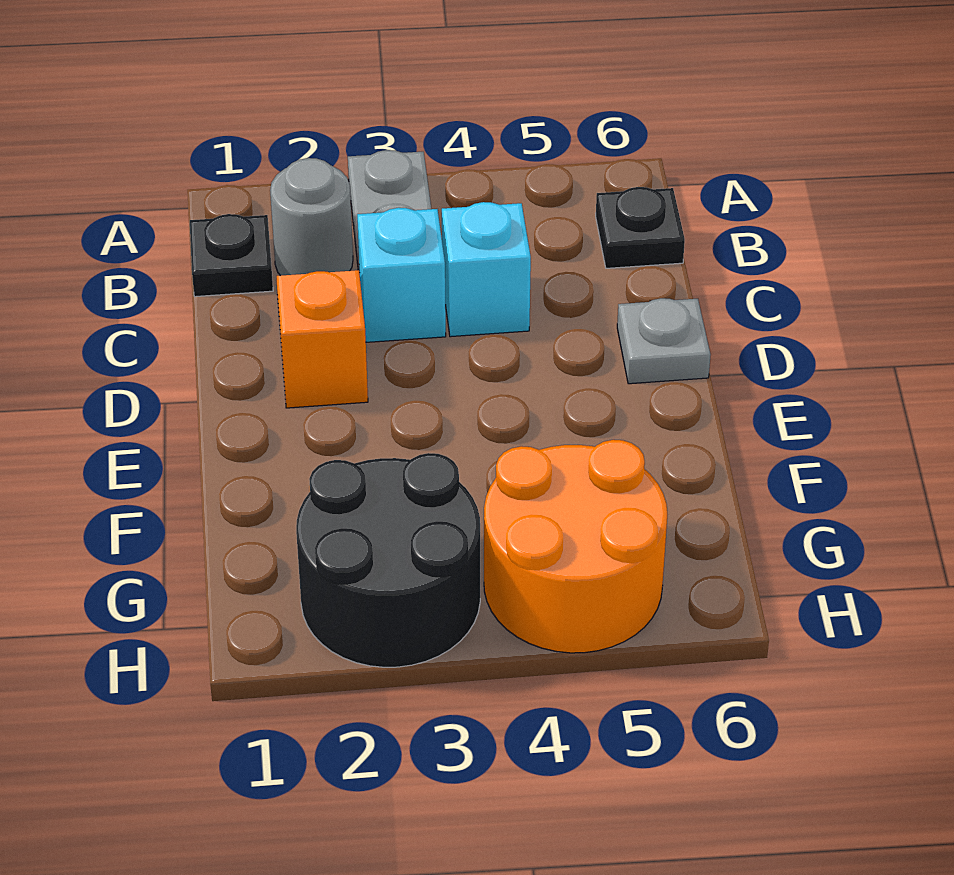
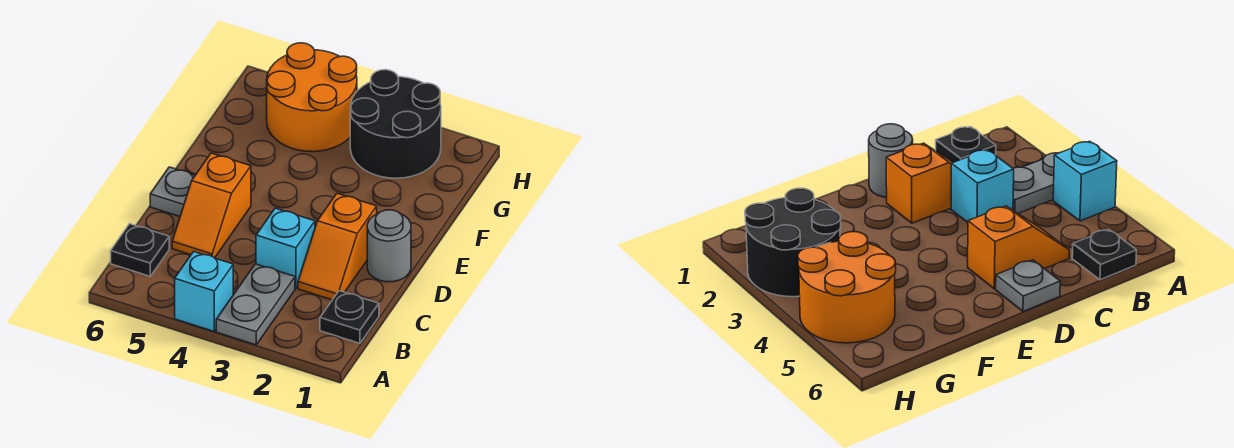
grey 1x1 round brick [270,158,353,276] -> grey 1x1 round brick moved to [367,210,411,282]
cyan 1x1 brick [442,202,531,337] -> cyan 1x1 brick moved to [175,251,233,331]
none -> orange 1x2 slope [172,153,251,258]

